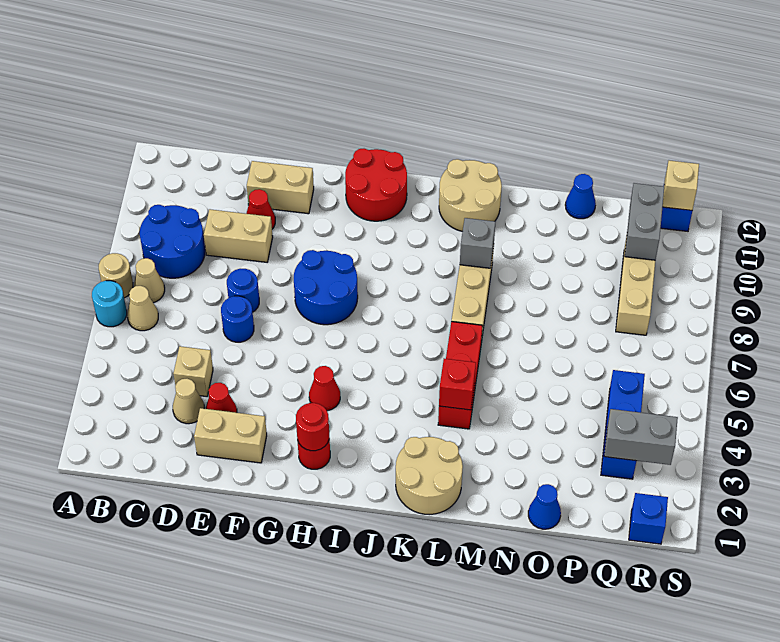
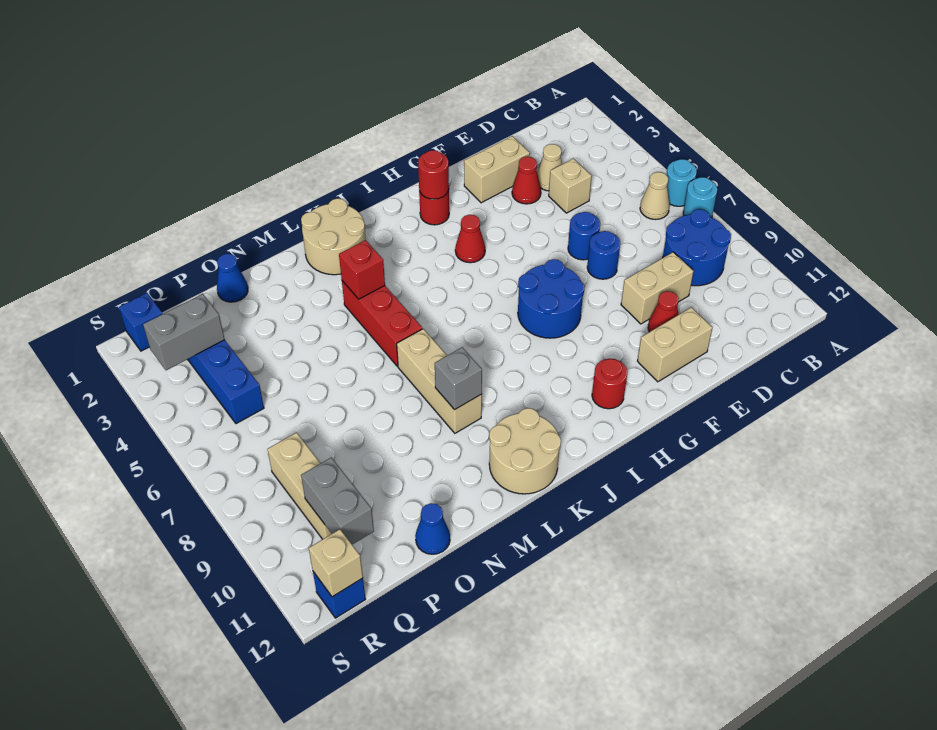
tan 1x1 round brick [99,253,133,298] -> cyan 1x1 round brick [683,177,717,218]
tan 1x1 cone [134,258,165,303] -> none
red 2x2 round brick [345,149,407,221] -> red 1x1 round brick [592,359,628,409]

